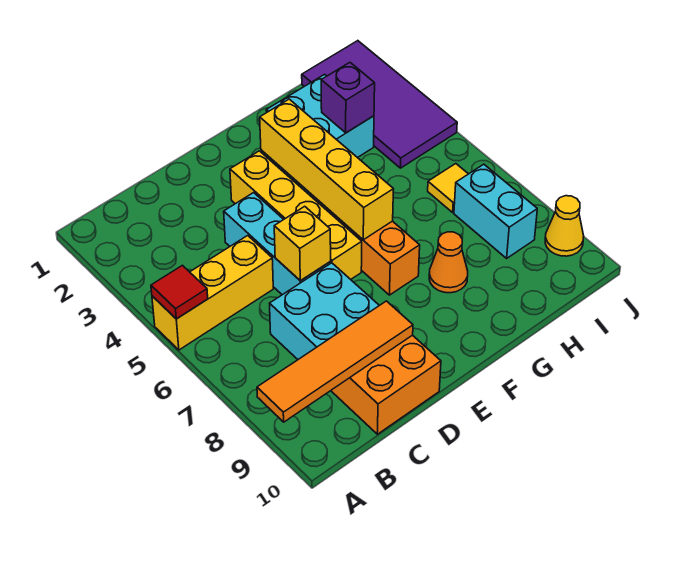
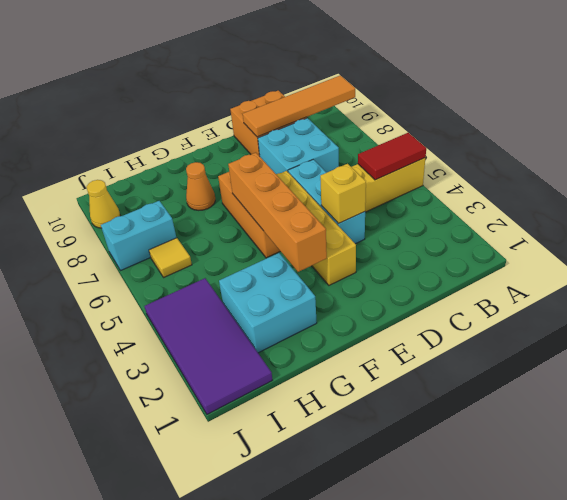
red 1x1 tile [151,265,208,319] -> red 1x2 tile [358,133,426,180]
yellow 1x1 brick [274,206,331,281] -> yellow 1x1 brick moved to [320,164,366,224]
yellow 1x4 brick [260,99,394,240] -> orange 1x4 brick [228,153,327,272]
purple 1x1 brick [321,63,375,133] -> none
cyan 1x2 brick [454,164,537,258] -> cyan 1x2 brick turned to [101,201,176,270]

